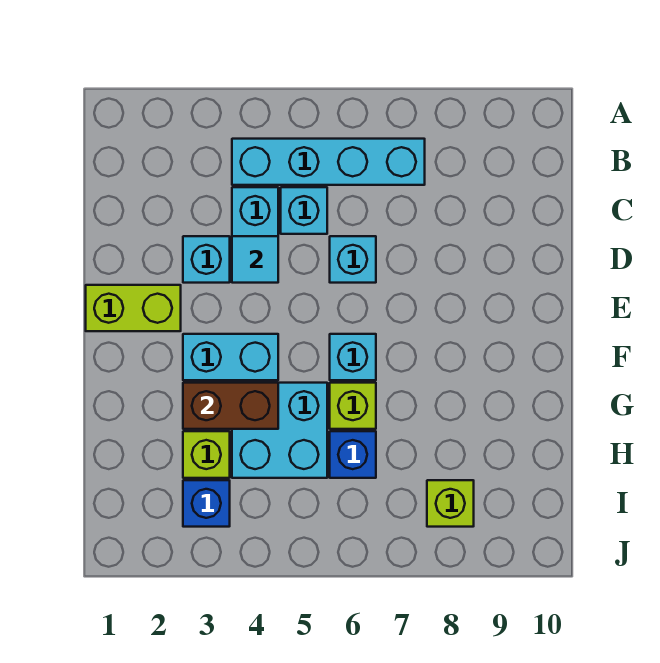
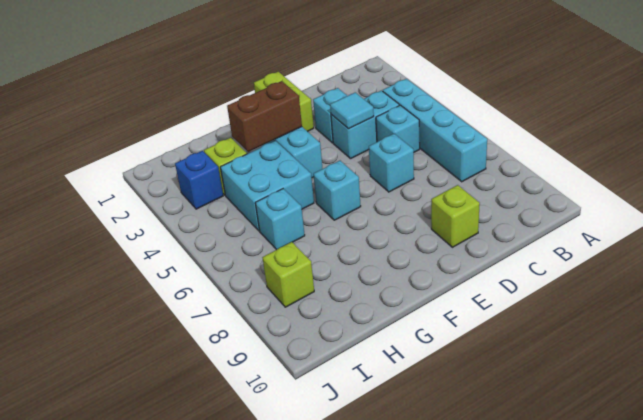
brown 1x2 brick [183,383,278,429] -> brown 1x2 brick turned to [227,81,302,152]
lime 1x1 brick [330,383,376,429] -> lime 1x1 brick moved to [431,185,480,247]
blue 1x1 brick [330,431,376,478] -> cyan 1x1 brick [255,189,305,250]

